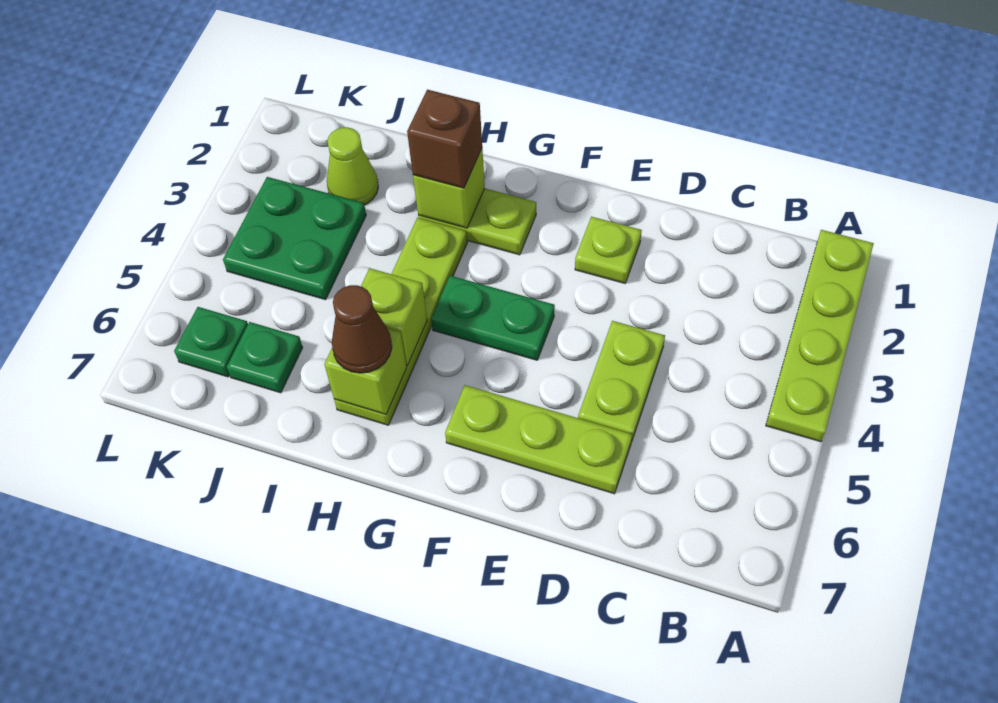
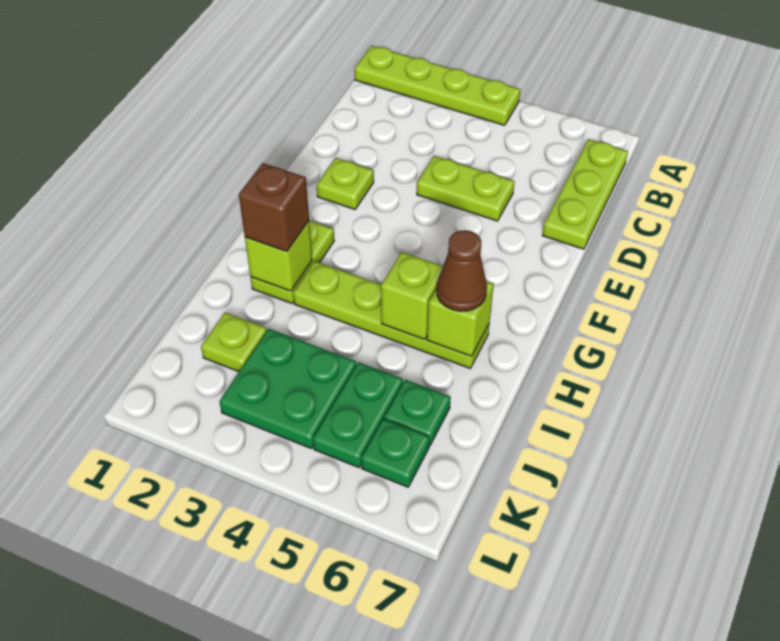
lime 1x3 plate [445,385,632,494] -> lime 1x3 plate moved to [542,139,628,249]
green 1x2 plate [431,276,555,360] -> green 1x2 plate moved to [313,362,403,468]
lime 1x1 cone [327,127,378,205] -> lime 1x1 plate [201,312,267,372]

